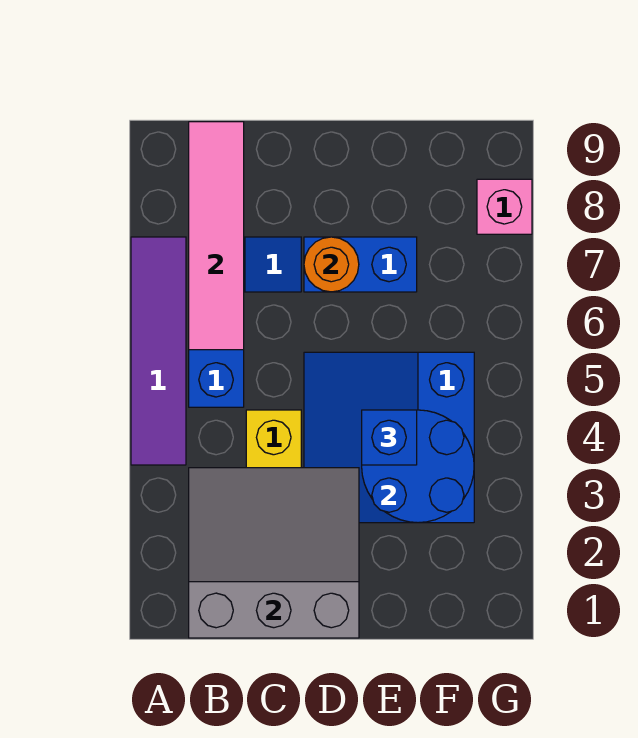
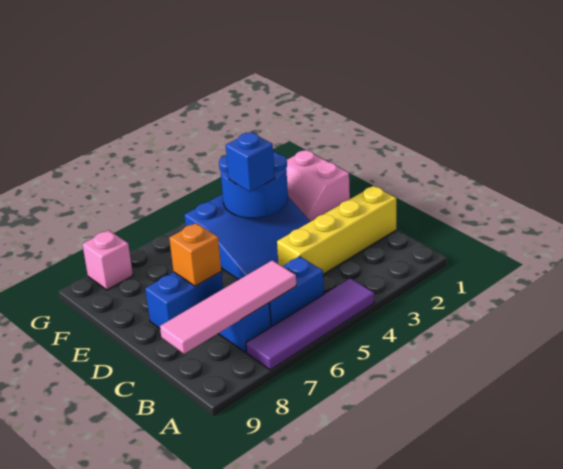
grey 3x3 slope [189,468,359,638] -> none
blue 1x2 brick [304,237,417,292] -> blue 1x2 brick turned to [145,272,223,328]
orange 1x1 round brick [304,237,359,292] -> orange 1x1 brick [169,223,221,286]
none -> pink 2x2 slope [286,150,350,222]

